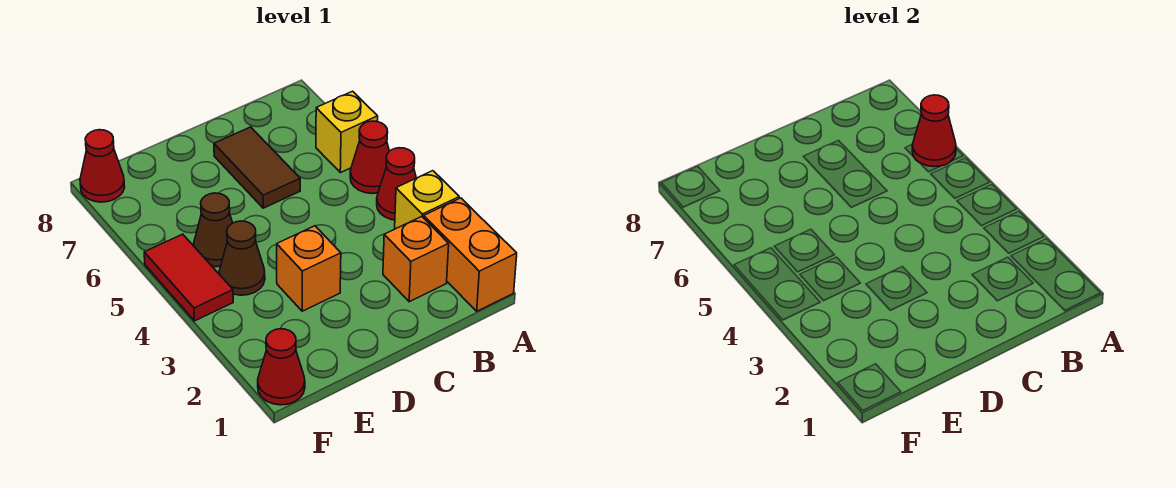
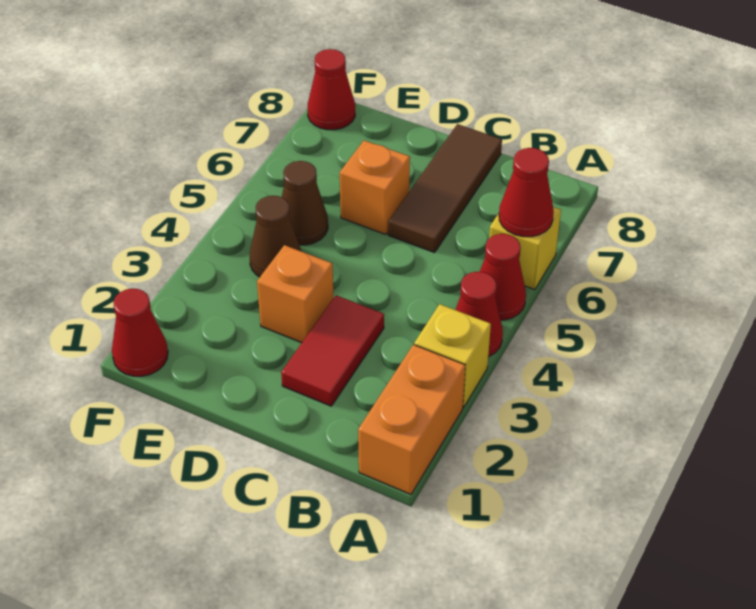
orange 1x1 brick [383,217,449,302] -> orange 1x1 brick moved to [340,140,410,235]
brown 1x2 tile [214,127,300,208] -> brown 1x3 tile [388,124,502,253]
red 1x2 tile [144,234,233,321] -> red 1x2 tile moved to [281,295,384,406]

